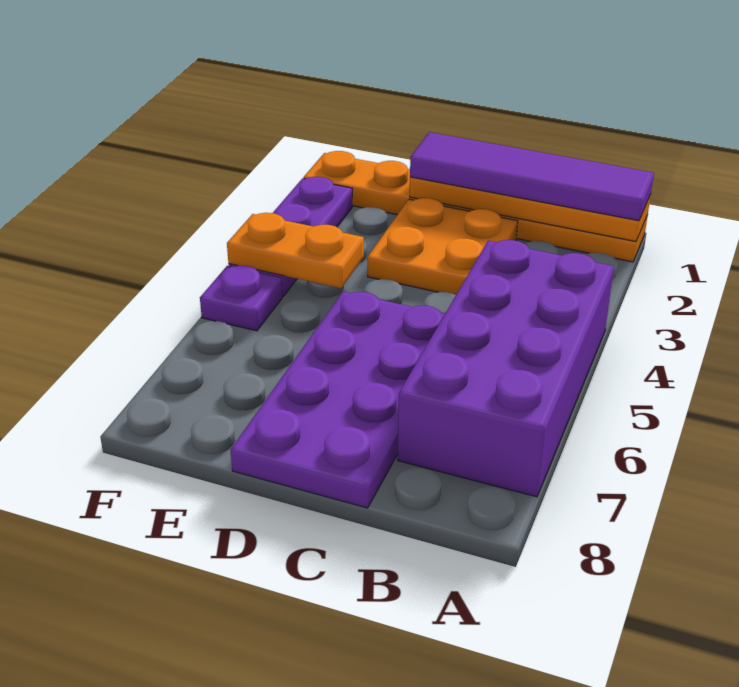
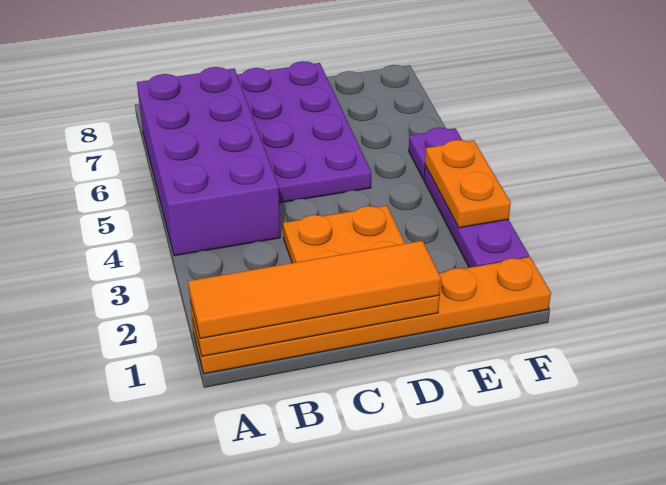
purple 1x4 tile [410,132,654,221] -> orange 1x4 tile [188,241,441,339]
orange 1x2 plate [227,213,364,288] -> orange 1x2 plate turned to [425,140,511,228]

